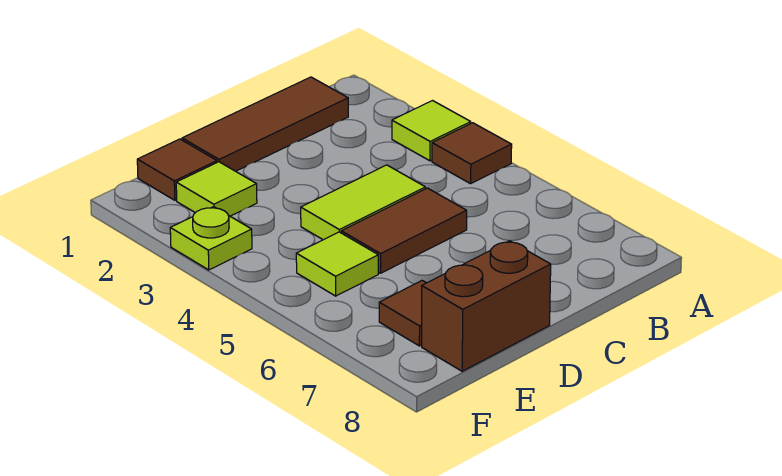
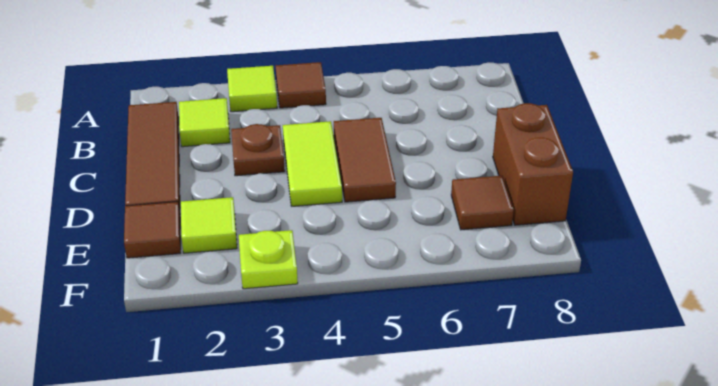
none -> brown 1x1 plate [231,124,285,176]
lime 1x1 tile [296,232,378,296] -> lime 1x1 tile moved to [179,98,230,147]

